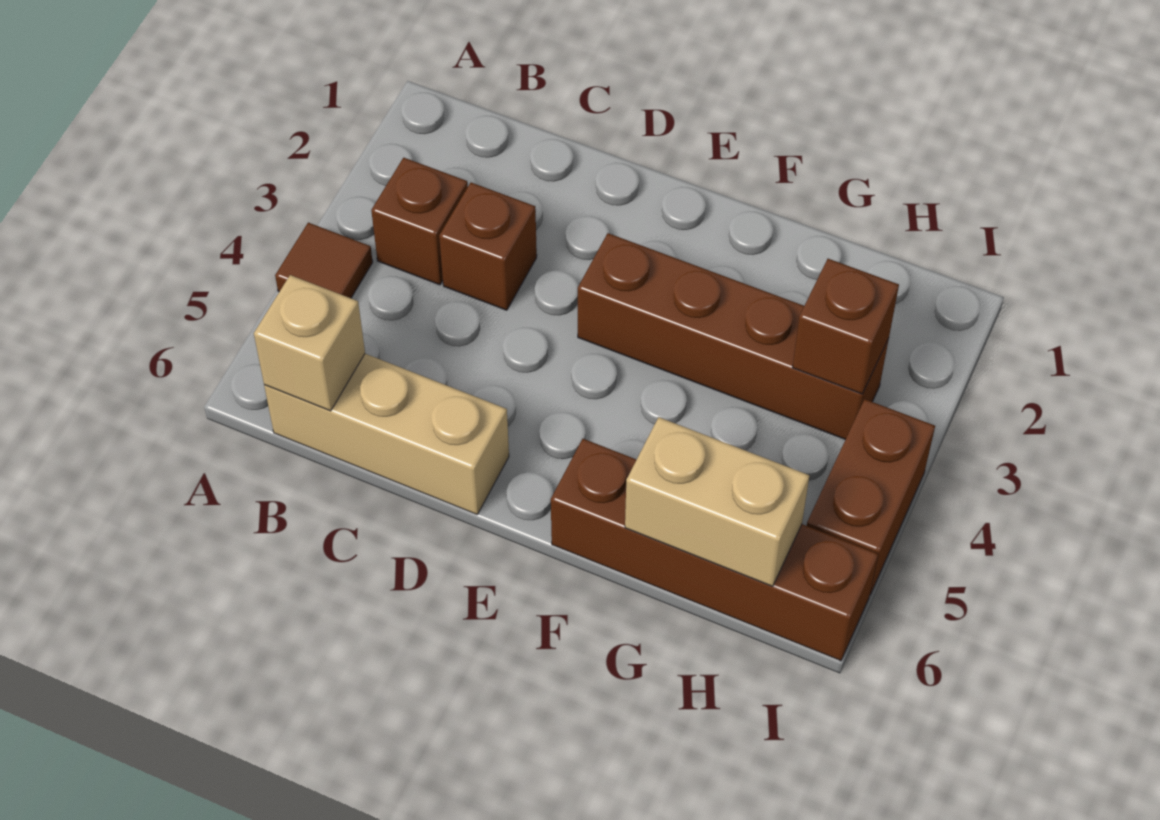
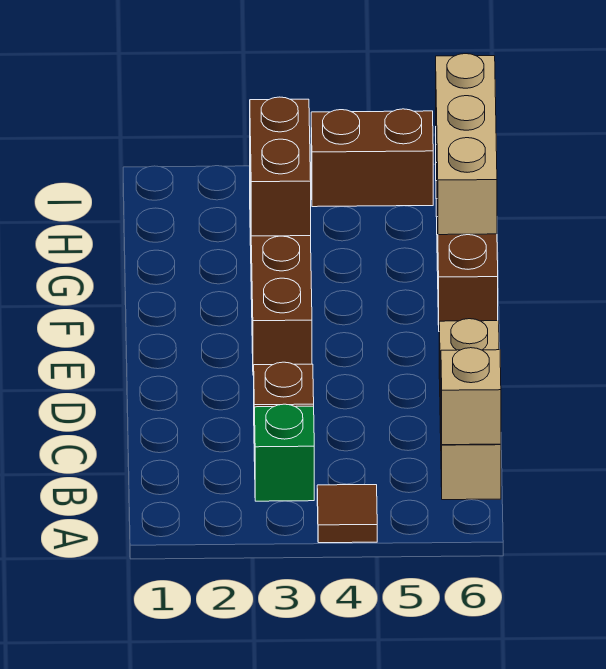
brown 1x1 brick [371,158,468,285] -> green 1x1 brick [254,404,314,501]
tan 1x2 brick [625,417,809,586] -> tan 1x3 brick [436,54,497,235]
brown 1x1 brick [792,259,899,394] -> brown 1x2 brick [250,97,311,236]

